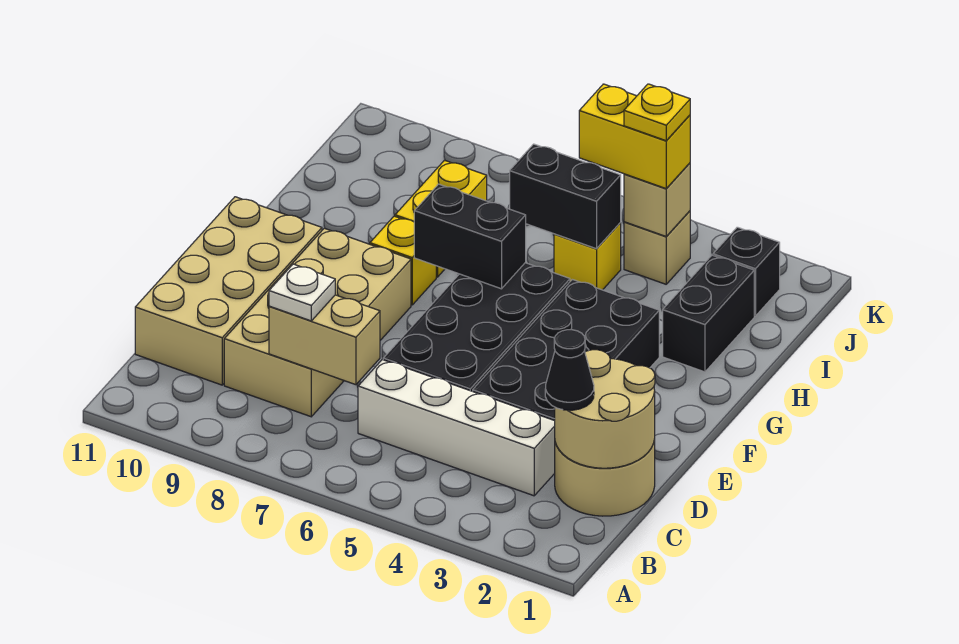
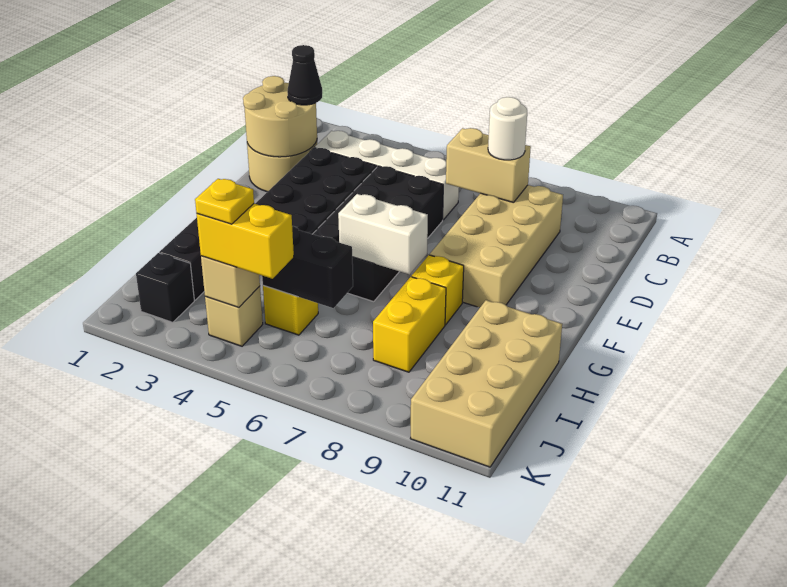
white 1x1 plate [269,264,335,321] -> white 1x1 round brick [488,97,527,160]
tan 2x4 brick [135,197,322,385] -> tan 2x4 brick moved to [410,300,562,467]
black 1x2 brick [414,184,526,289] -> white 1x2 brick [338,194,428,274]

